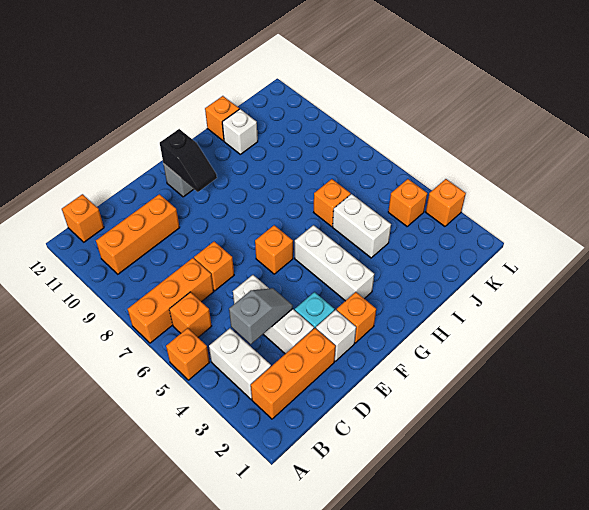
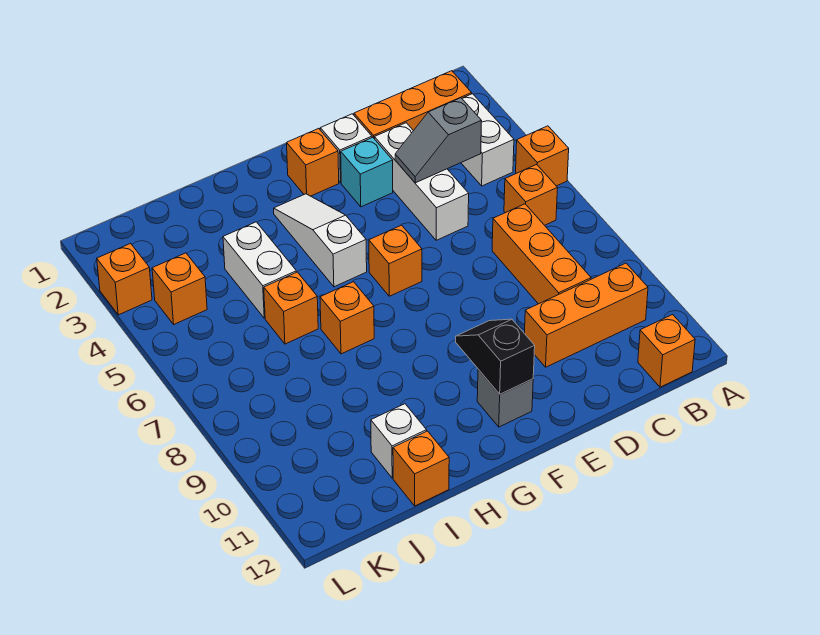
orange 1x3 brick [128,258,214,343] -> orange 1x3 brick turned to [492,204,591,304]
orange 1x1 brick [194,242,234,291] -> orange 1x1 brick moved to [320,282,374,354]
white 1x3 brick [295,225,374,301] -> white 1x3 slope [274,194,367,287]

